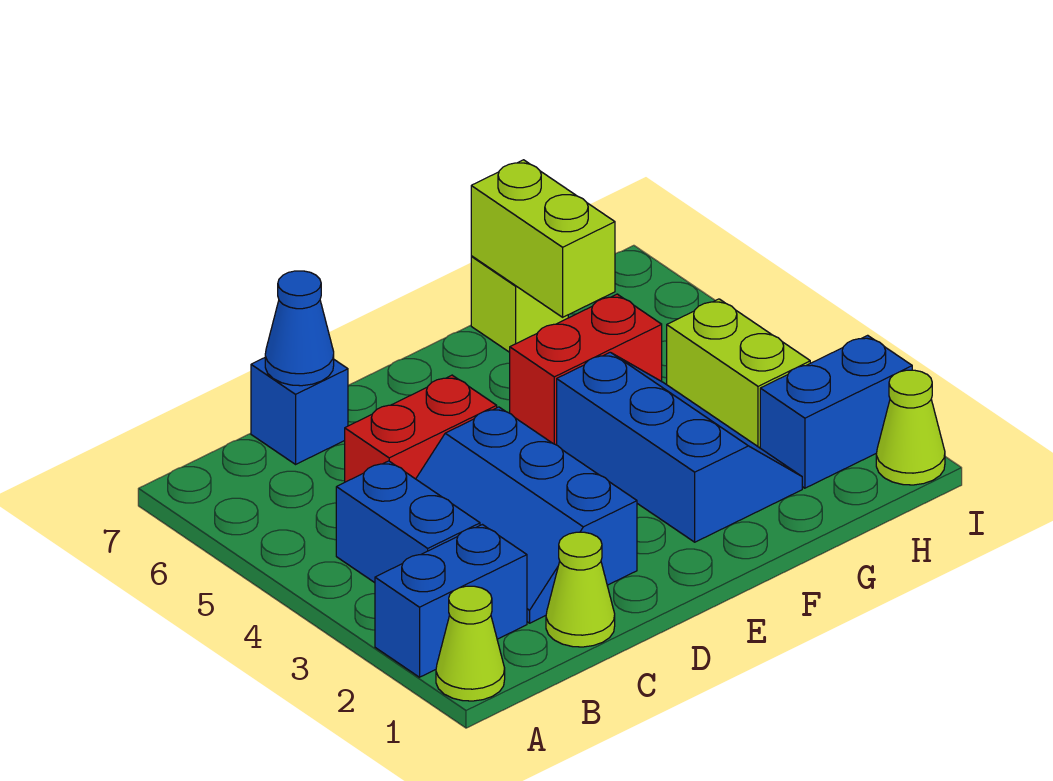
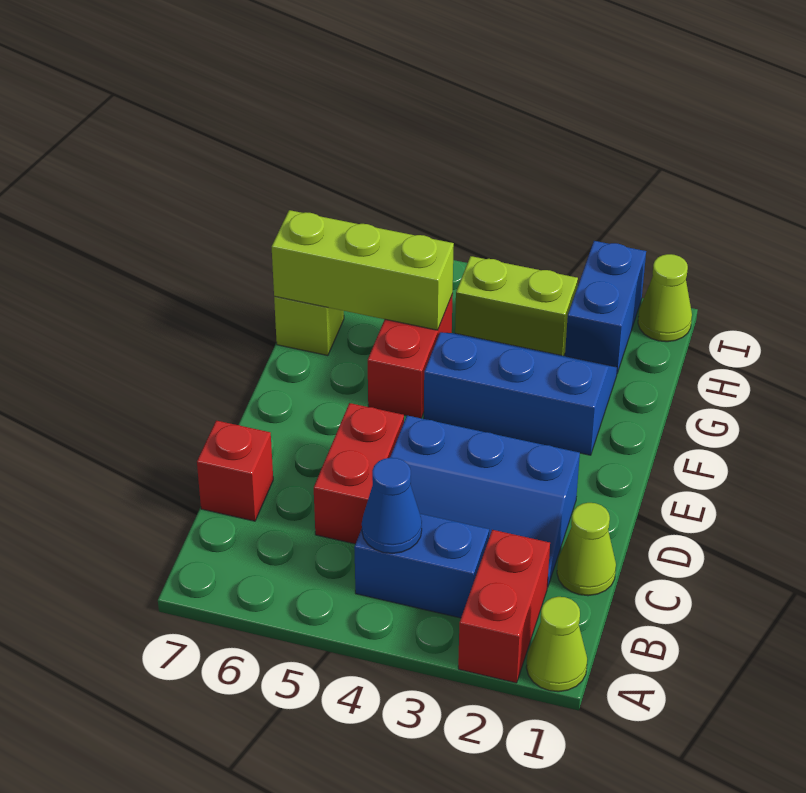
blue 1x2 brick [375,525,527,677] -> red 1x2 brick [458,530,550,683]
blue 1x1 brick [251,358,348,464] -> red 1x1 brick [197,421,273,521]
blue 1x1 cone [265,271,334,386] -> blue 1x1 cone moved to [362,458,422,553]
lime 1x2 brick [471,160,615,317] -> lime 1x3 brick [272,210,454,330]

